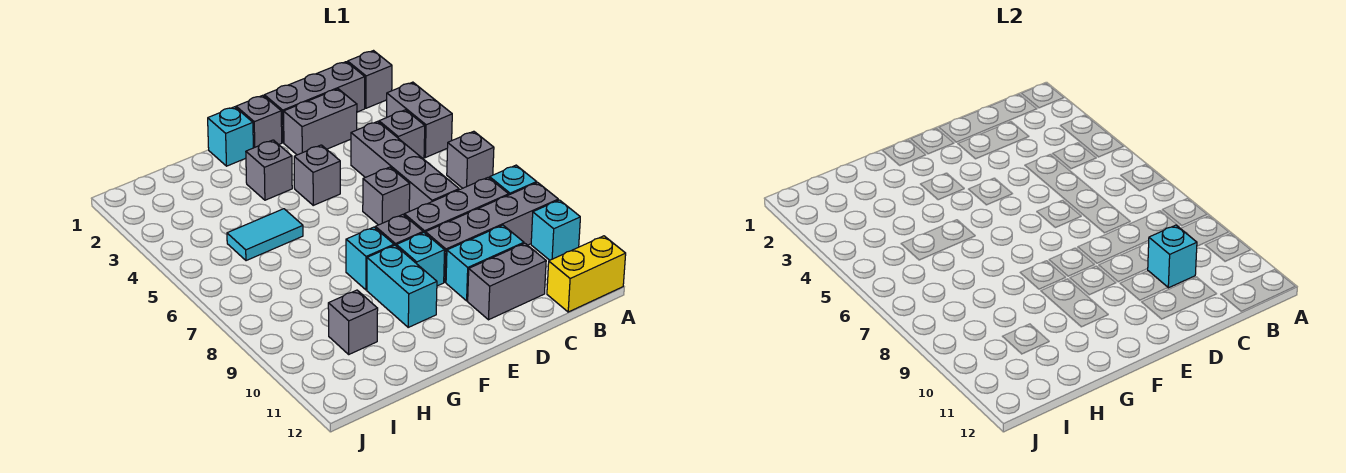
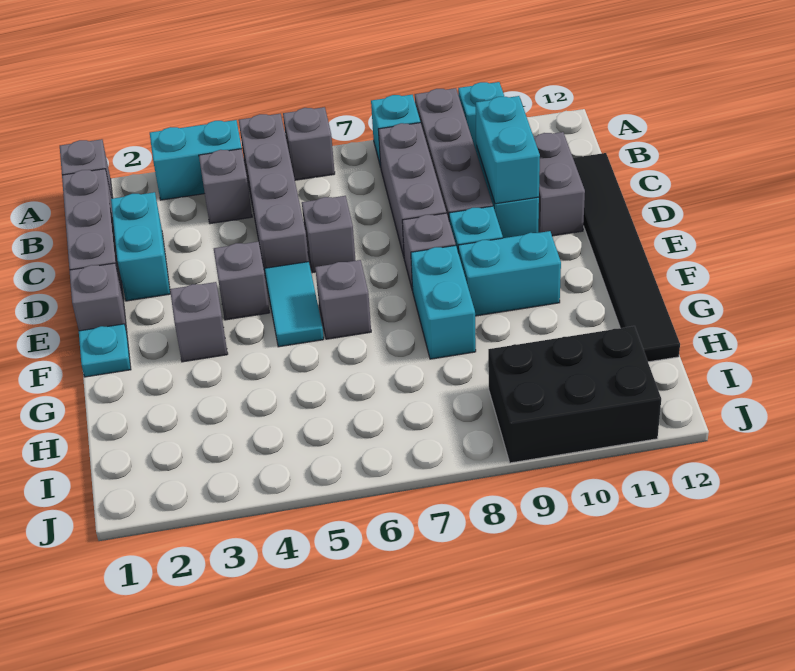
grey 1x2 brick [387,82,452,158] -> cyan 1x2 brick [150,120,242,200]
yellow 1x2 brick [547,236,626,312] -> none
grey 1x2 brick [284,89,357,155] -> cyan 1x2 brick [111,192,170,301]
grey 1x4 brick [351,121,459,211] -> grey 1x4 brick turned to [239,114,309,272]
cyan 1x1 brick [1148,225,1197,288] -> cyan 1x2 brick [476,96,540,204]
none -> black 1x6 tile [573,153,680,362]
cyan 1x1 brick [208,107,253,166] -> cyan 1x1 plate [79,324,131,377]
cyan 1x1 brick [346,227,394,290] -> cyan 1x2 brick [411,245,476,359]
cyan 1x2 tile [227,209,303,261] -> cyan 1x2 tile moved to [265,262,324,347]
grey 1x1 brick [328,290,378,354] -> grey 1x1 brick moved to [315,260,371,339]
none -> black 2x3 brick [488,326,661,463]

